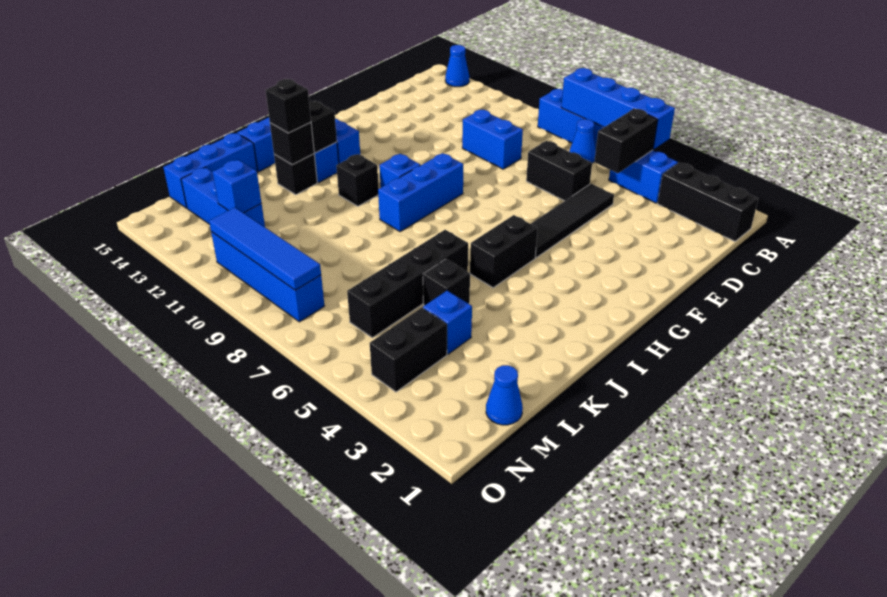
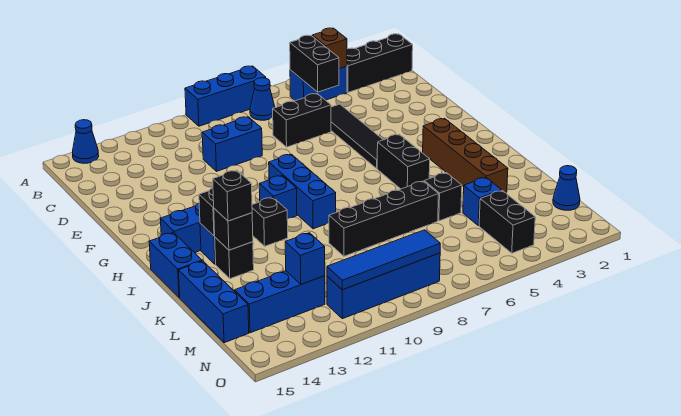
blue 1x4 brick [561,68,675,149] -> none
none -> brown 1x1 brick [312,28,347,69]
none -> brown 1x4 brick [423,119,508,193]
black 1x4 brick [347,230,468,338] -> black 1x4 brick turned to [329,181,439,256]

